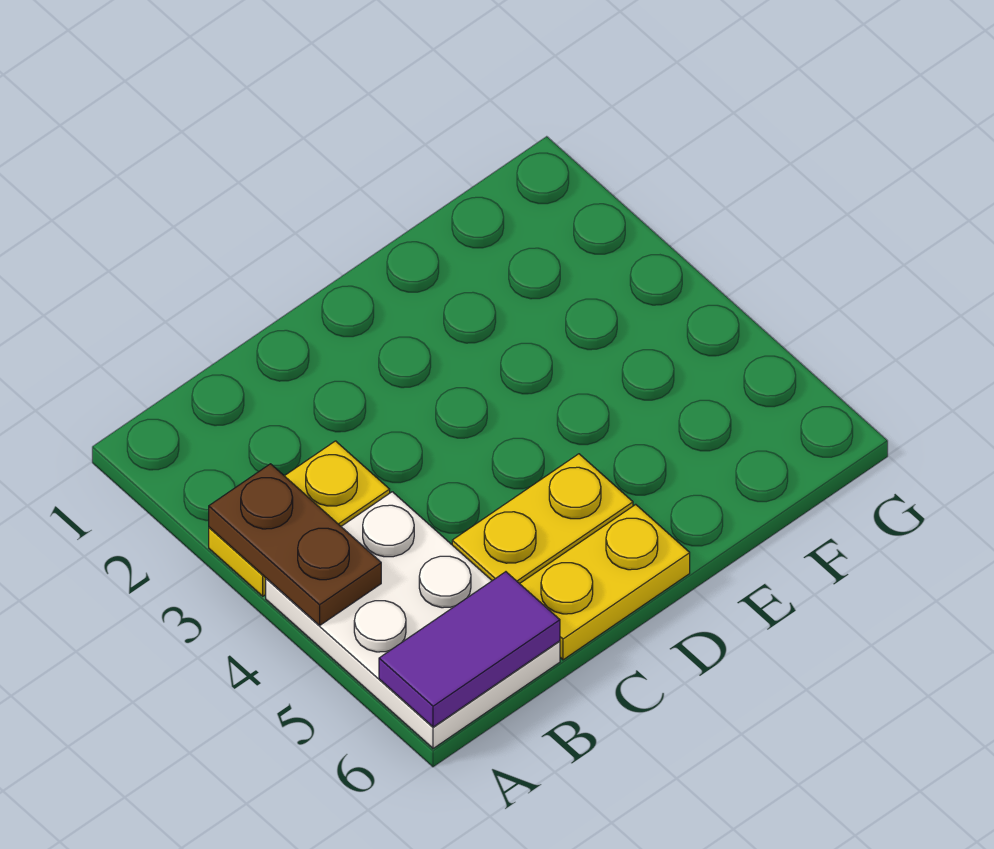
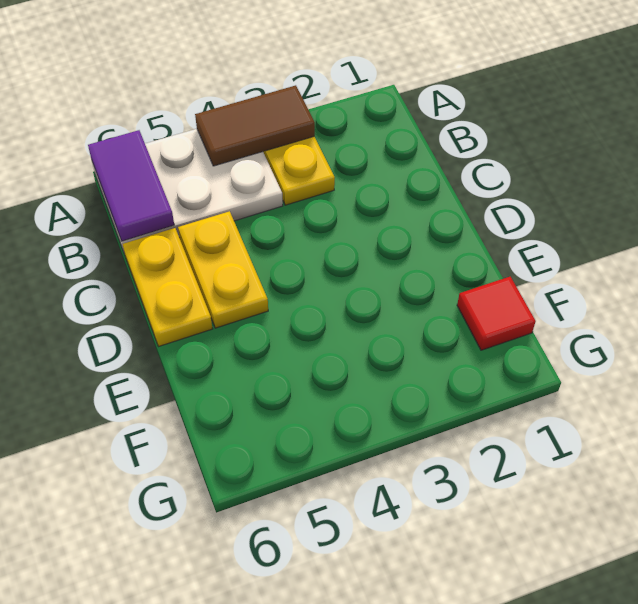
brown 1x2 plate [209,464,381,625] -> brown 1x2 tile [195,85,315,166]
none -> red 1x1 tile [457,277,536,350]

